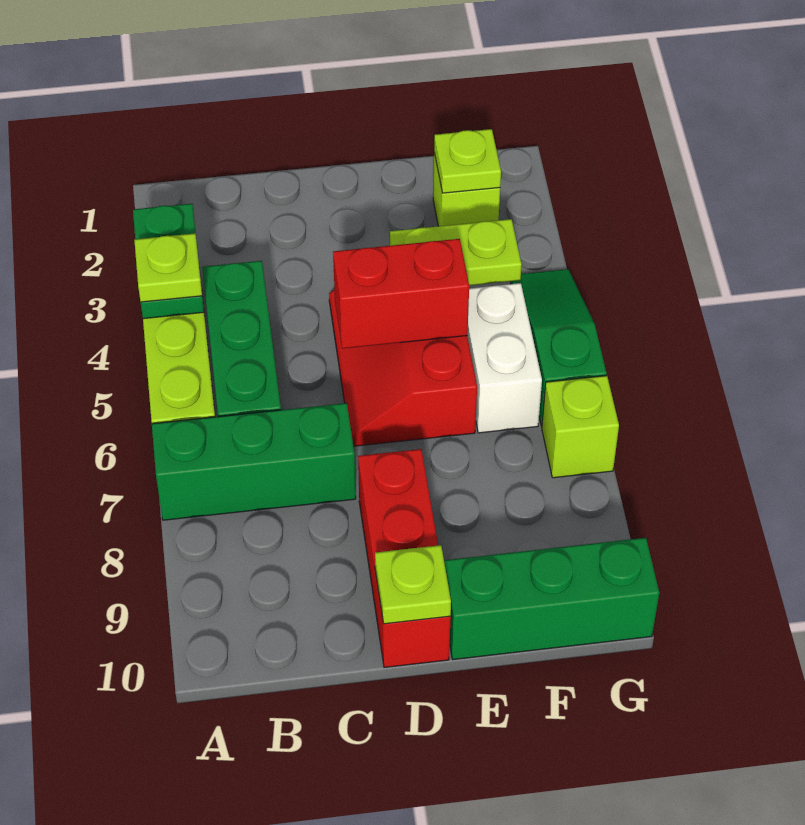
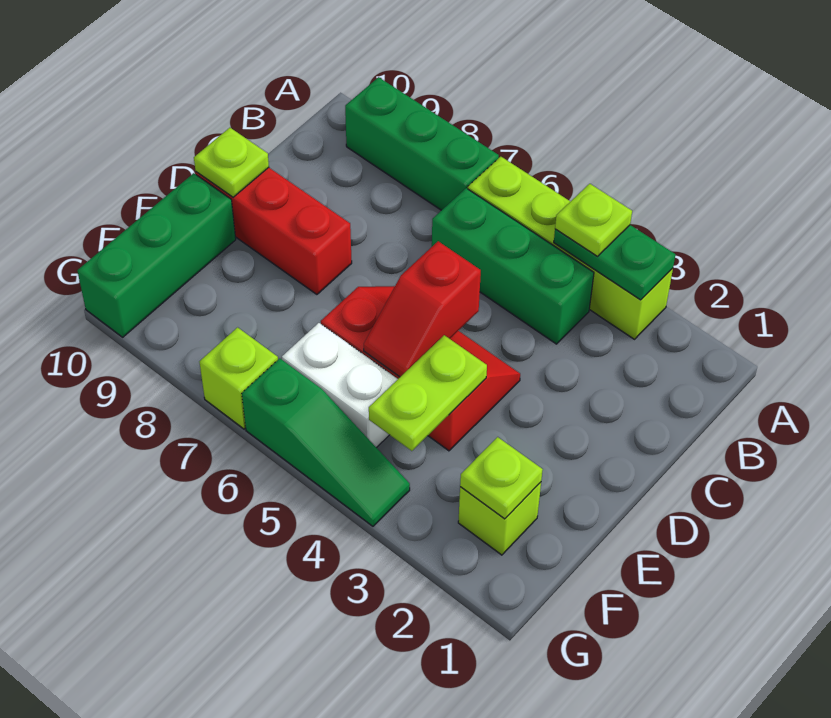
green 1x3 brick [152,403,356,520] -> green 1x3 brick turned to [345,77,499,210]
red 1x2 brick [333,239,469,349] -> red 1x2 slope [364,241,481,377]

